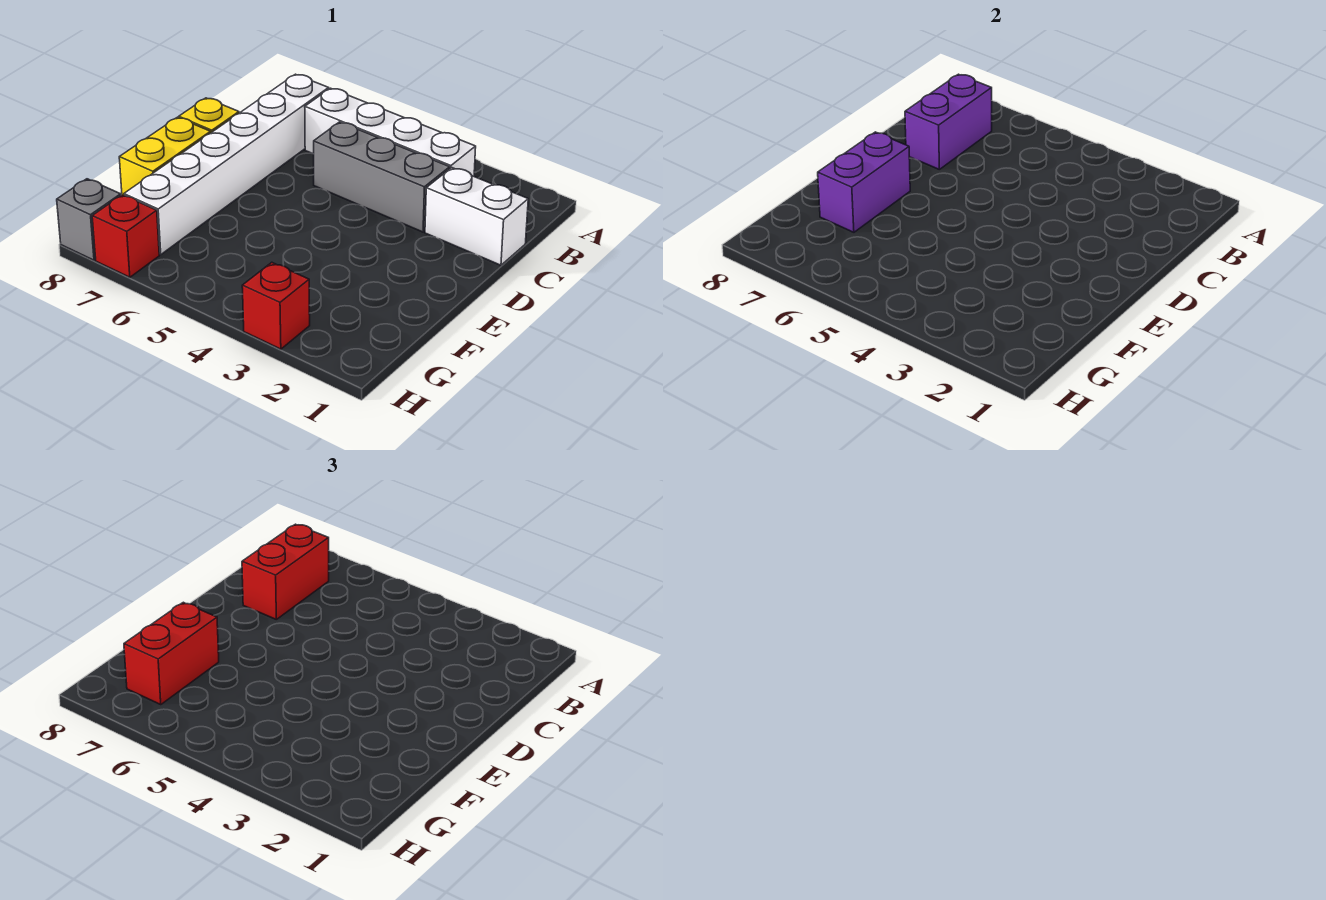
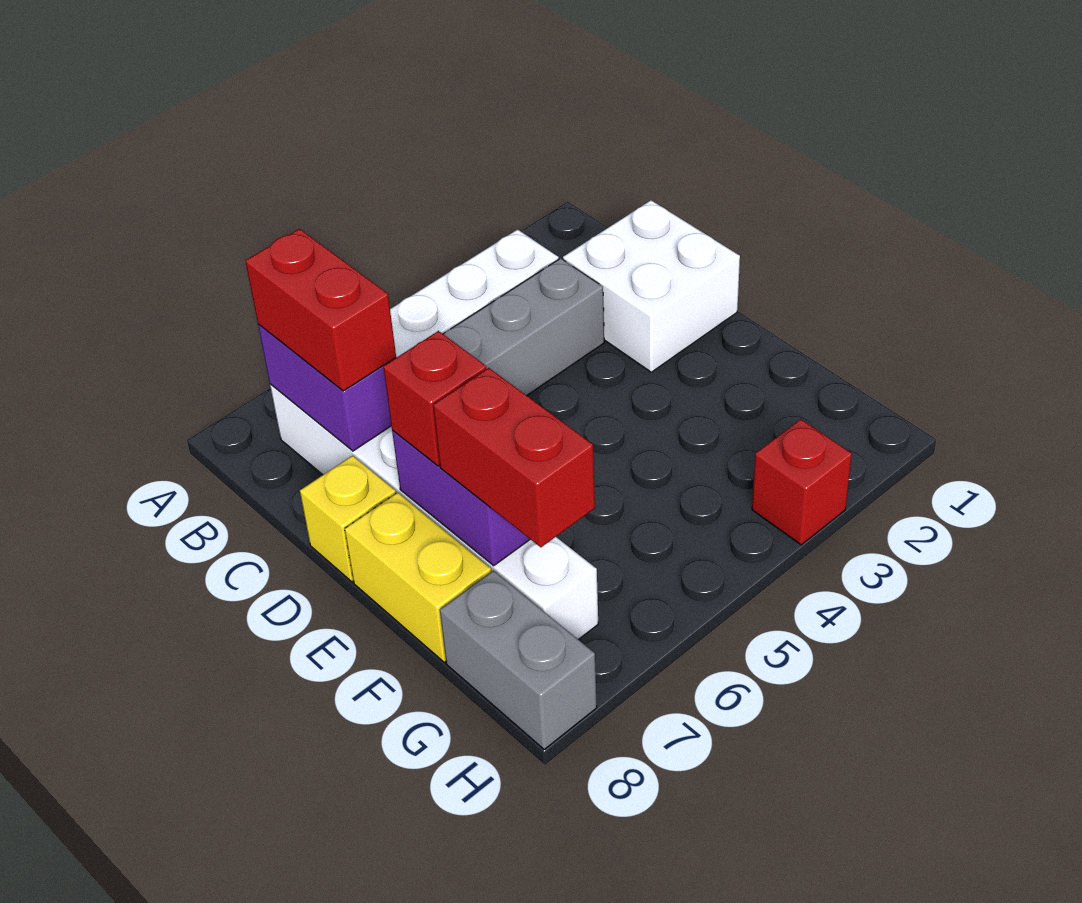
white 1x2 brick [425,168,528,265] -> white 2x2 brick [563,200,740,372]
red 1x1 brick [92,195,159,277] -> red 1x1 brick moved to [383,331,486,466]
grey 1x1 brick [57,179,121,260] -> grey 1x2 brick [440,571,597,749]

